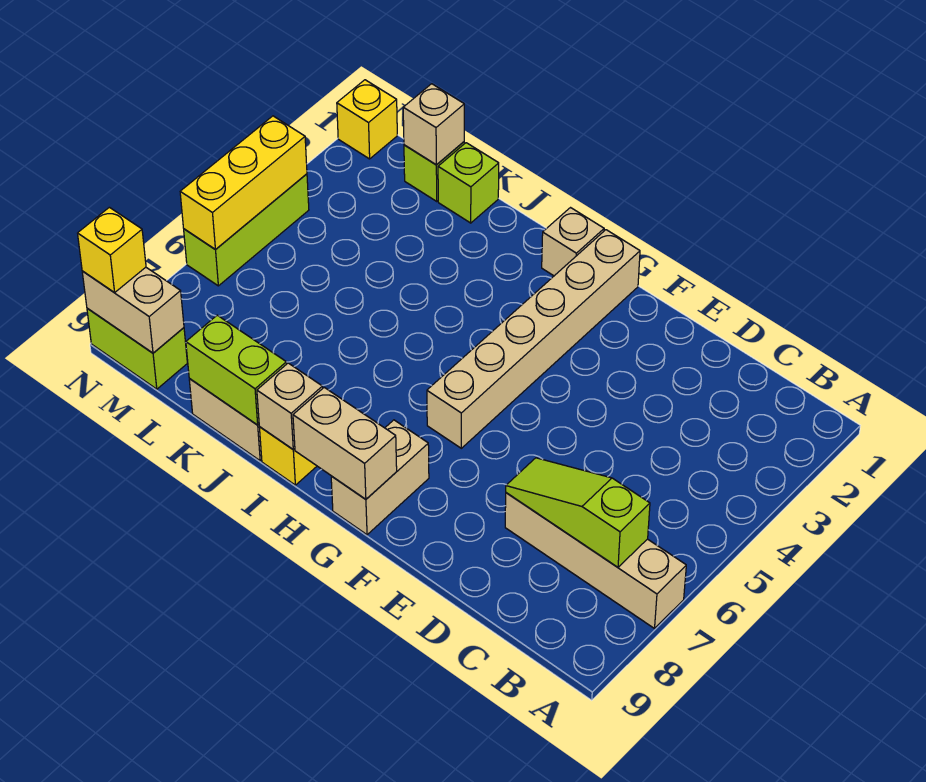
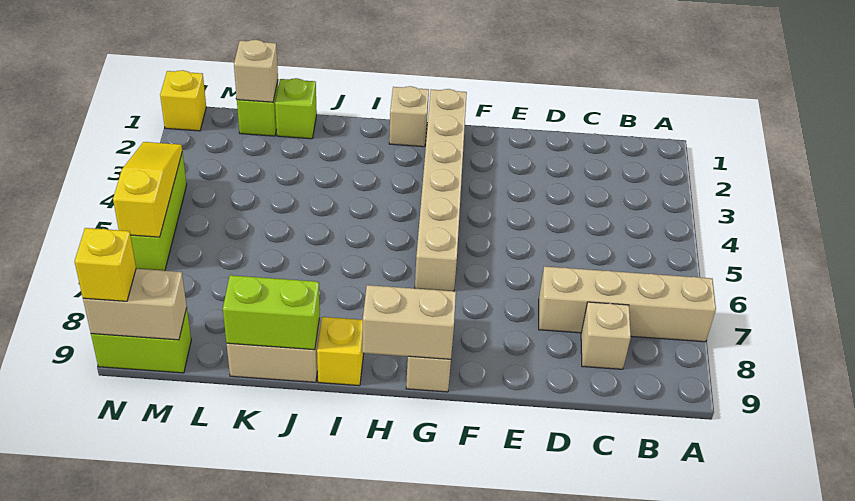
lime 1x3 slope [506,458,650,567] -> none
tan 1x1 brick [257,363,323,450] -> tan 1x1 brick moved to [581,302,631,369]
yellow 1x3 brick [180,116,307,249] -> yellow 1x3 slope [113,142,182,237]

